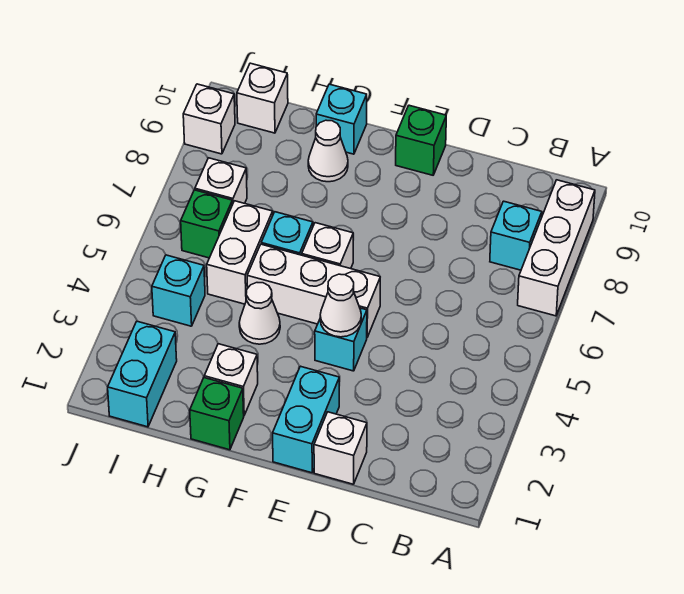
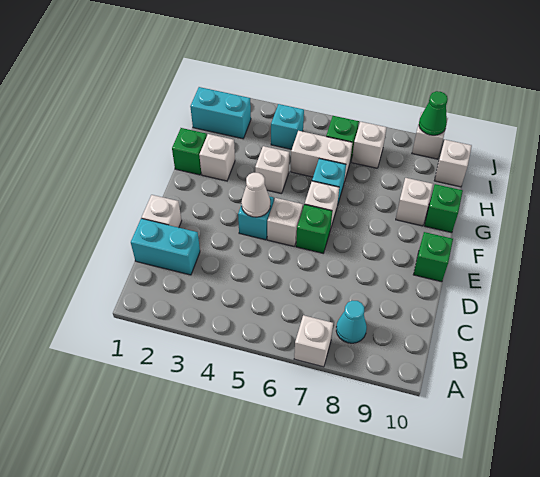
white 1x3 brick [518,180,595,316] -> white 1x1 brick [294,315,333,367]
cyan 1x1 brick [490,201,542,270] -> cyan 1x1 cone [336,301,367,343]
cyan 1x2 brick [273,366,339,473] -> cyan 1x2 brick moved to [131,219,200,275]
white 1x3 brick [247,244,380,337] -> white 1x1 brick [267,198,303,247]
none -> green 1x1 brick [296,205,332,253]
white 1x1 cone [239,283,280,344] -> white 1x1 brick [255,146,289,194]
white 1x1 cone [308,120,348,182] -> white 1x1 brick [396,178,433,226]
cyan 1x1 brick [316,84,367,154] -> green 1x1 brick [424,184,463,233]
none -> green 1x1 cone [419,91,448,135]

